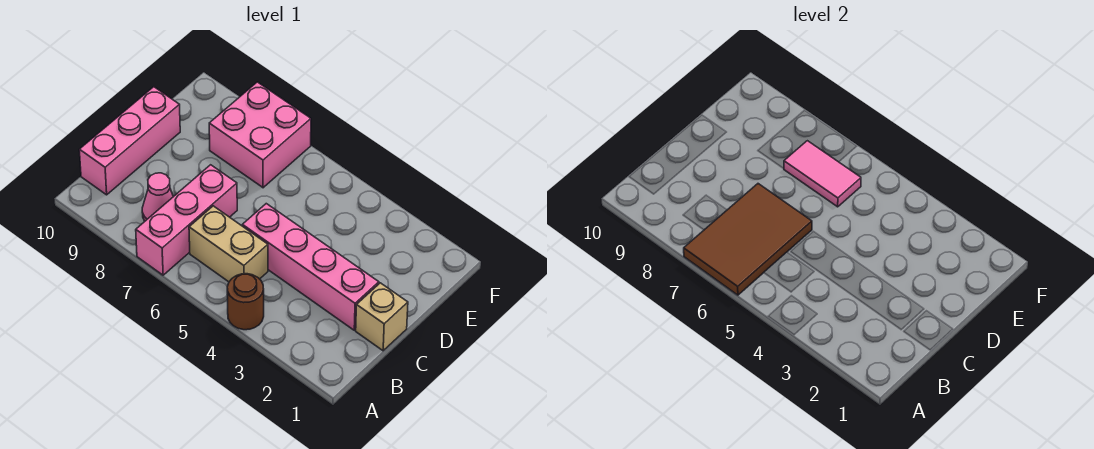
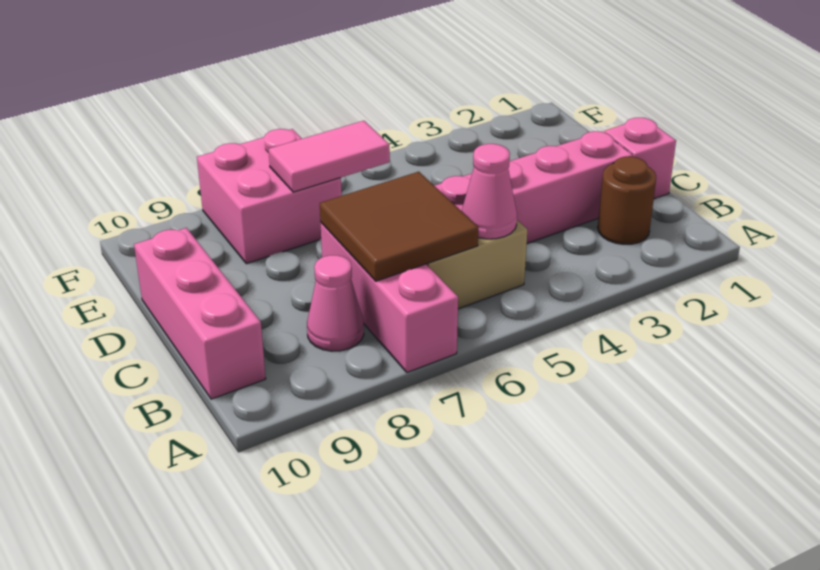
brown 1x1 round brick [227,274,264,330] -> brown 1x1 round brick moved to [598,157,656,244]
brown 2x3 tile [684,184,812,295] -> brown 2x2 tile [320,172,478,281]
none -> pink 1x1 cone [462,144,517,239]
tan 1x1 brick [356,283,408,351] -> pink 1x1 brick [604,118,676,199]

